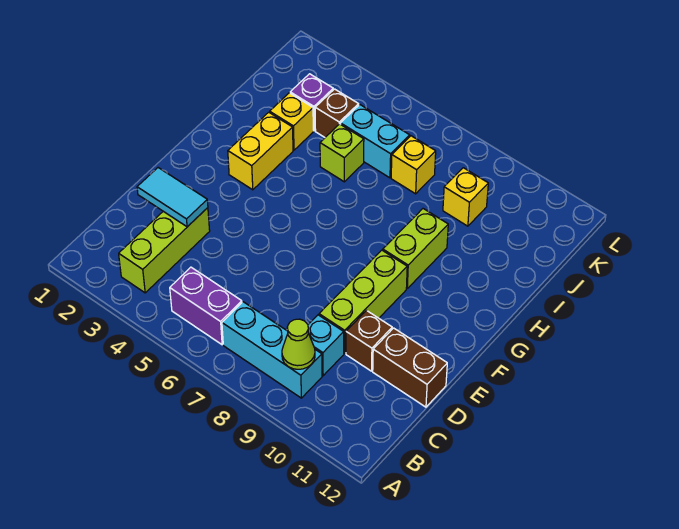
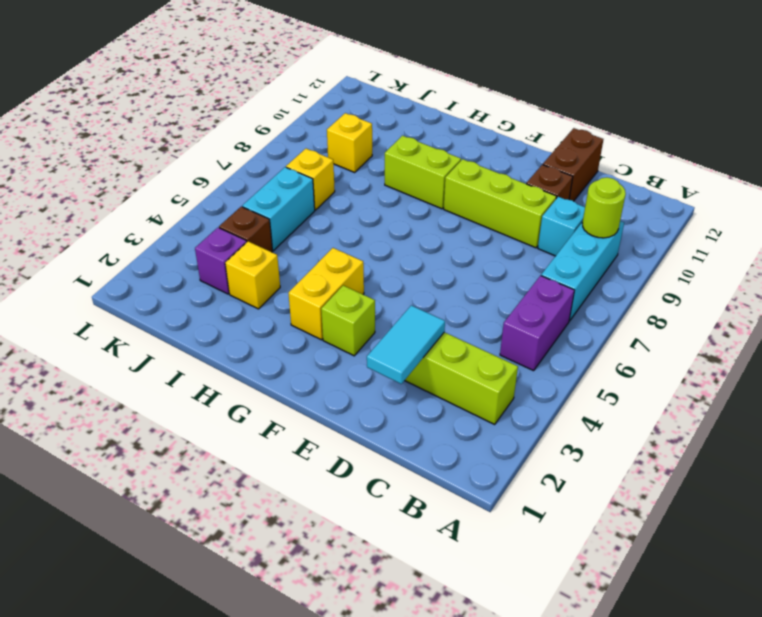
lime 1x1 cone [282,319,315,369] -> lime 1x1 round brick [582,177,626,238]
yellow 1x2 brick [228,112,293,190] -> yellow 1x2 brick turned to [288,248,364,340]
lime 1x1 brick [320,124,364,182] -> lime 1x1 brick moved to [321,285,375,356]

